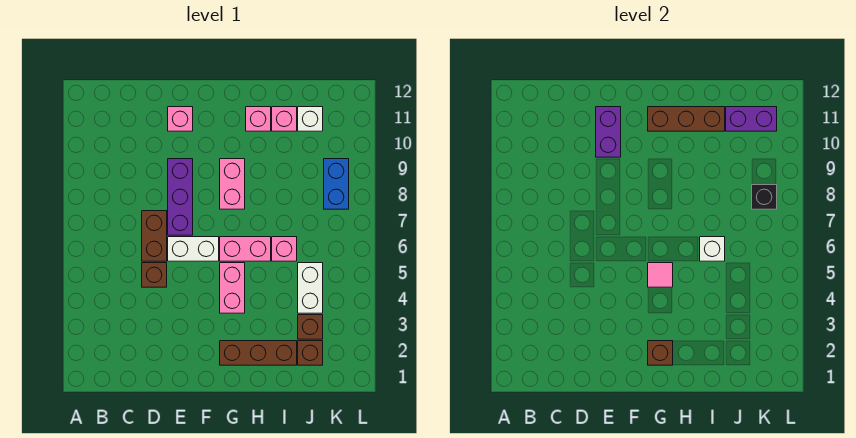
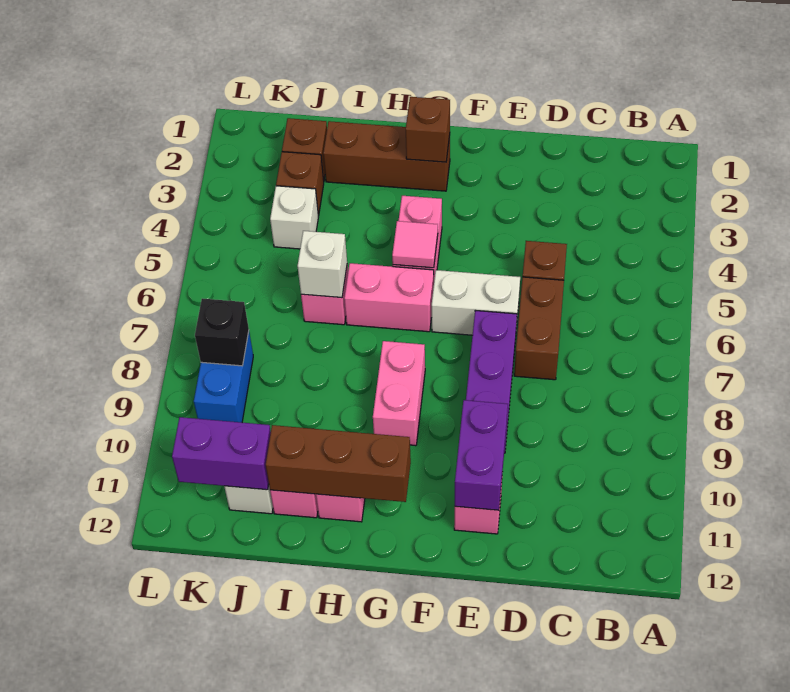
white 1x2 brick [298,263,323,313] -> white 1x1 brick [270,186,318,249]

